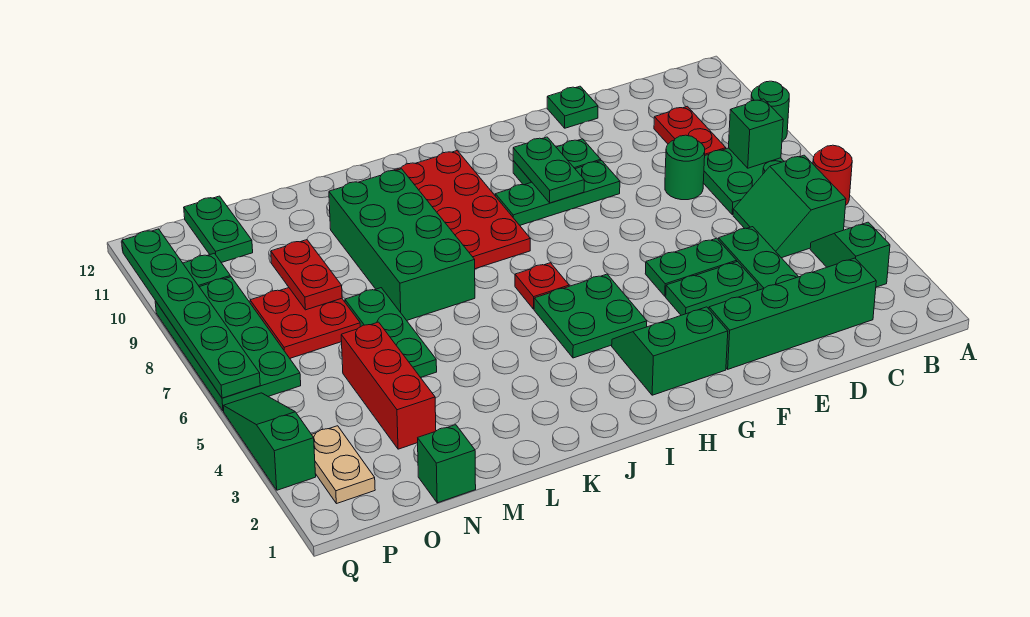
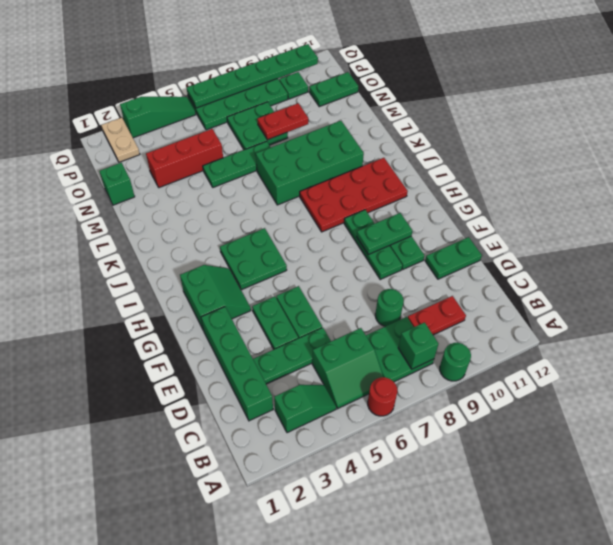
green 2x2 slope [733,155,846,258] -> green 2x2 slope turned to [312,328,383,409]
green 1x1 plate [547,86,598,128] -> green 1x2 plate [425,237,482,279]
red 1x1 plate [515,263,569,309] -> none
red 2x2 plate [250,288,360,358] -> green 2x2 plate [227,102,288,150]
tan 1x2 plate [312,426,375,504] -> tan 1x2 plate turned to [101,118,140,162]

